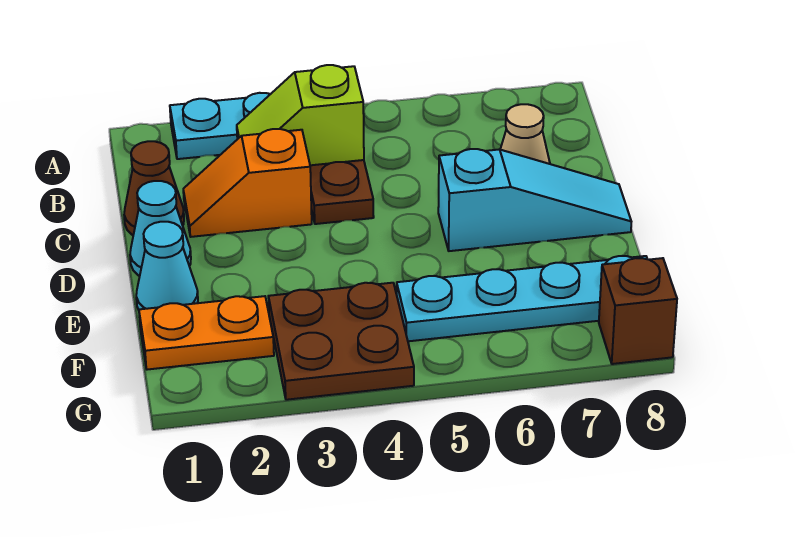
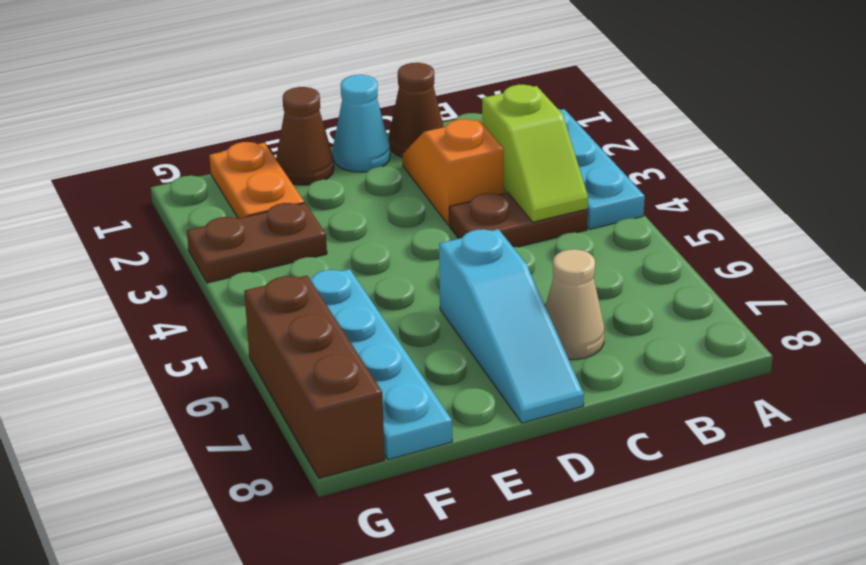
lime 1x2 slope [237,65,364,165] -> lime 1x2 slope turned to [482,85,588,222]
cyan 1x1 cone [136,222,198,310] -> brown 1x1 cone [276,87,334,185]
brown 2x2 plate [268,283,414,400] -> brown 1x2 plate [187,203,327,283]
brown 1x1 brick [599,258,677,364] -> brown 1x3 brick [244,276,385,478]

